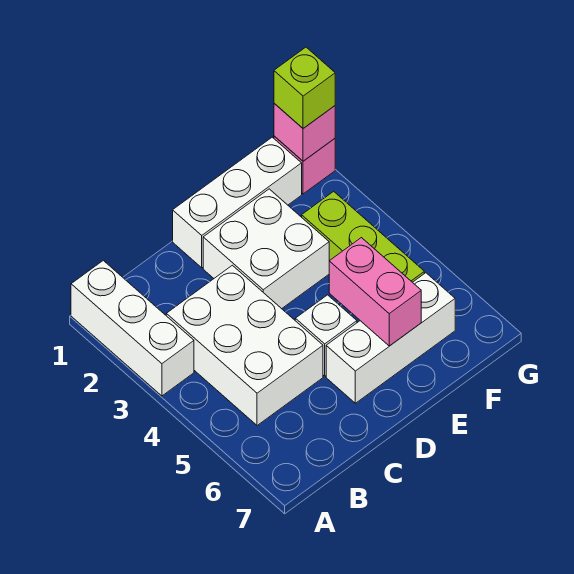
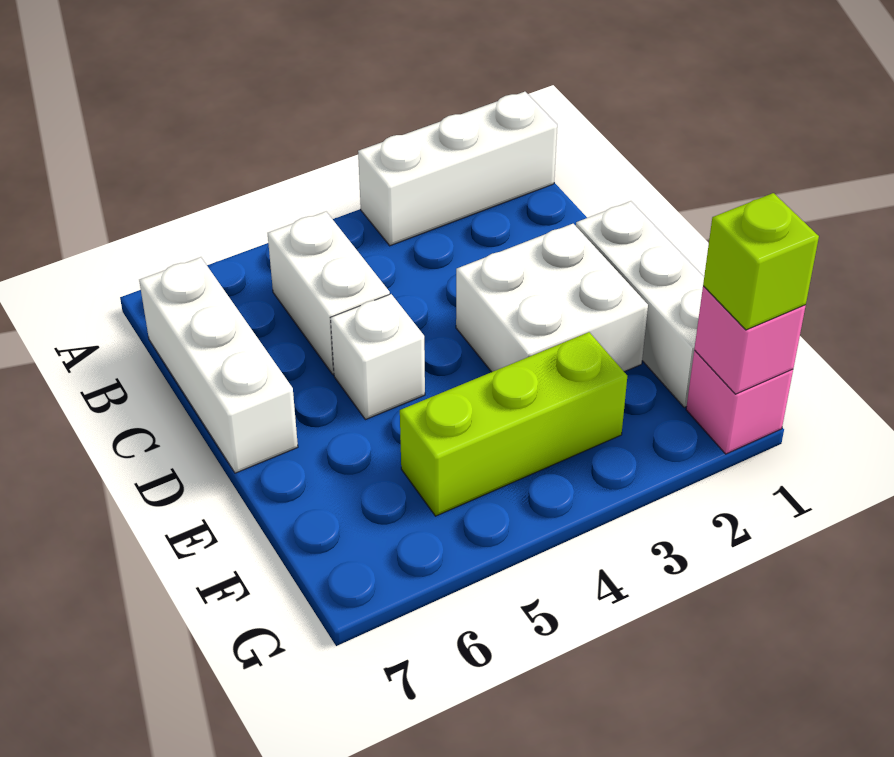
white 2x3 brick [166,265,323,426] -> white 1x2 brick [268,212,390,374]
white 1x3 brick [326,273,455,403] -> white 1x3 brick moved to [139,257,298,473]
pink 1x2 brick [329,238,421,346] -> none

